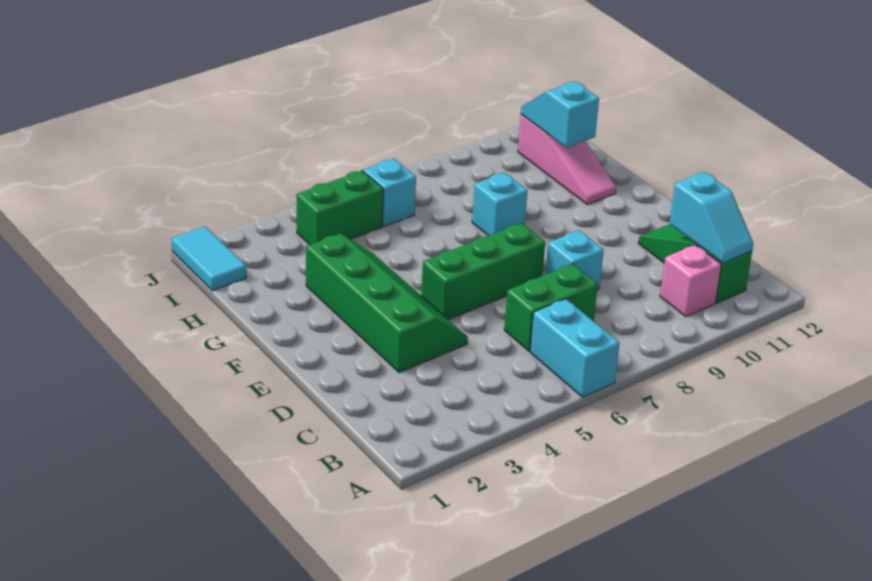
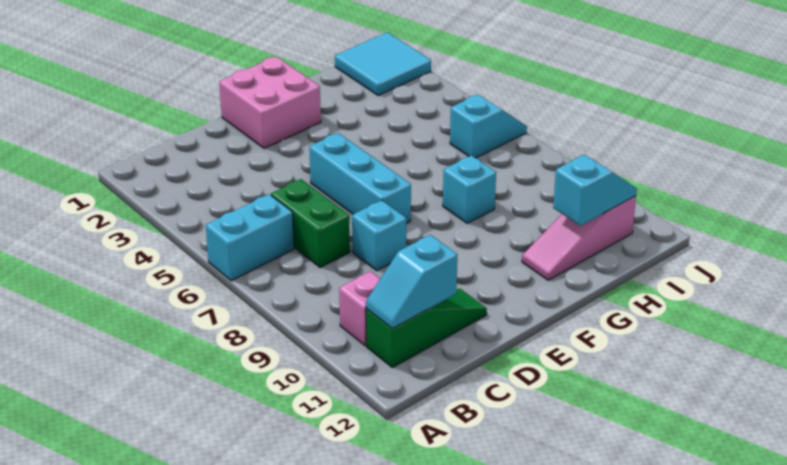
green 2x4 slope [306,234,468,373] -> none
none -> pink 2x2 brick [219,57,321,148]
green 1x3 brick [421,223,545,320] -> cyan 1x3 brick [309,133,411,224]
cyan 1x2 tile [171,226,246,291] -> cyan 2x2 tile [335,32,431,96]
green 1x2 brick [296,171,383,245] -> none

